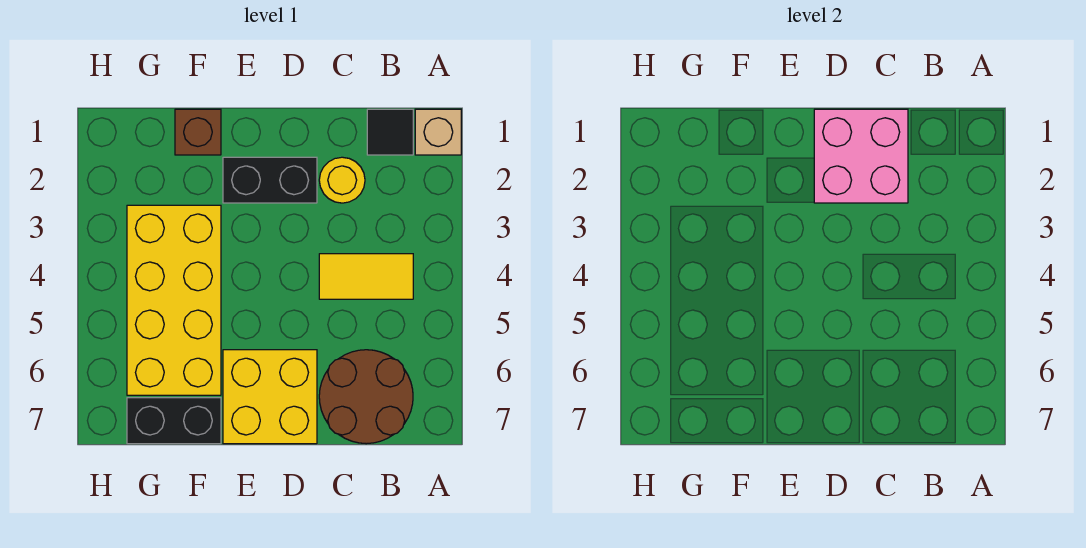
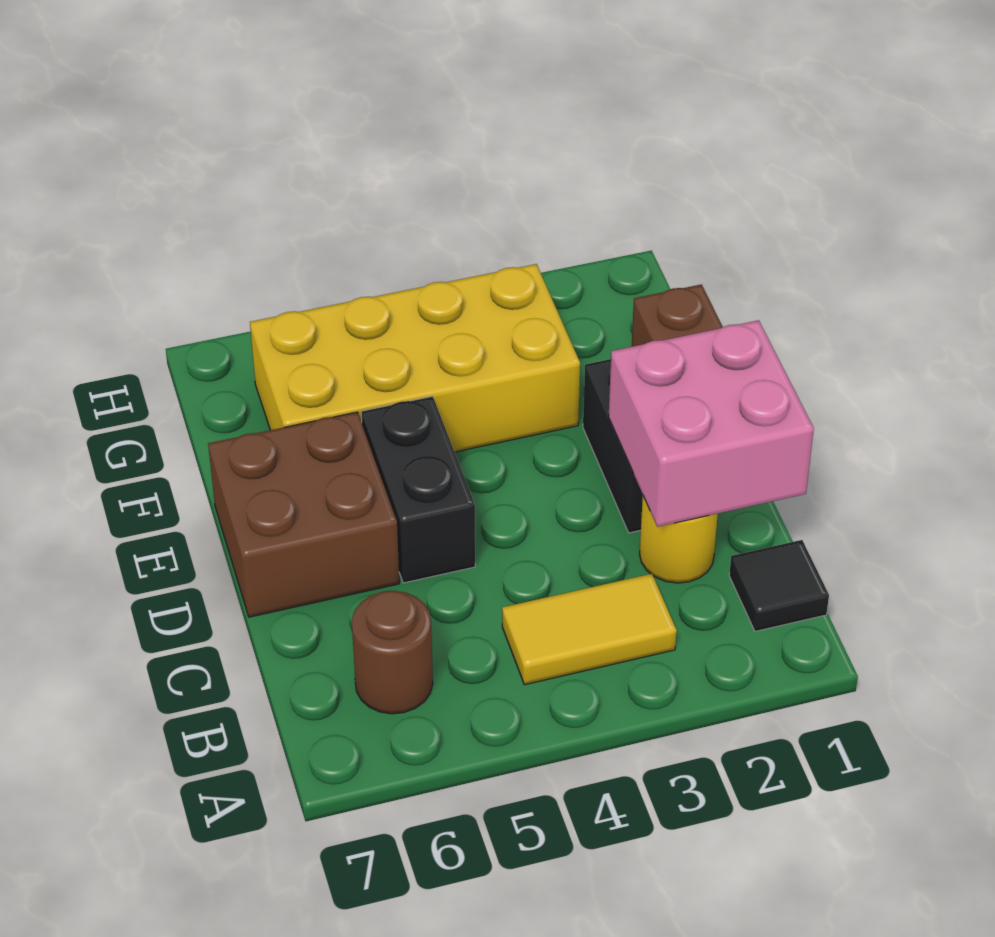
tan 1x1 brick [415,109,461,155] -> none
yellow 1x2 tile [319,254,413,299] -> yellow 1x2 tile turned to [502,574,677,685]
brown 2x2 round brick [319,350,413,444] -> brown 1x1 round brick [352,591,433,714]
yellow 2x2 brick [223,350,317,444] -> brown 2x2 brick [208,412,399,617]
black 1x2 brick [127,398,221,444] -> black 1x2 brick moved to [361,396,475,583]

